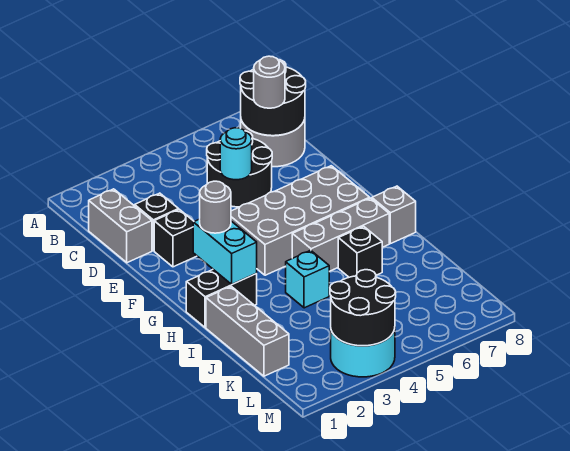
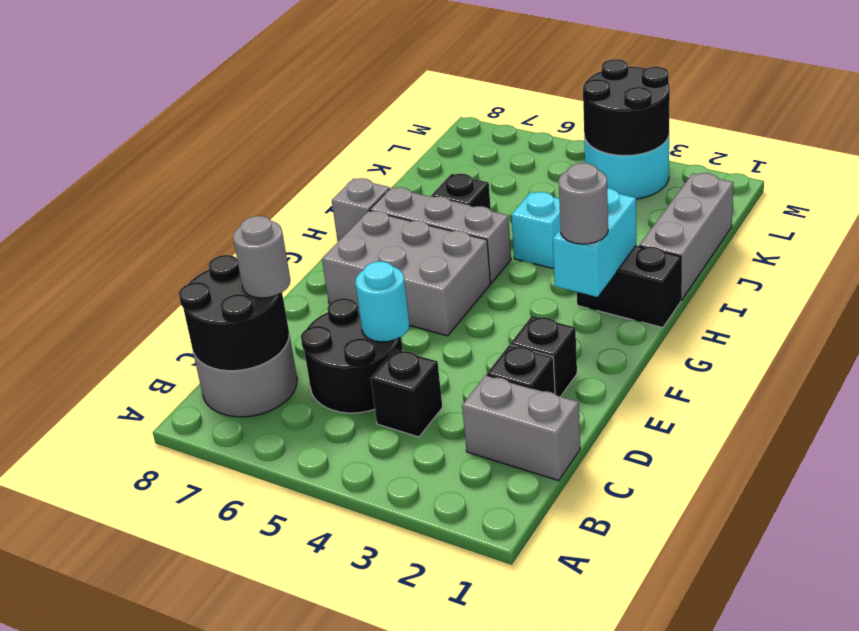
grey 1x2 brick [89,189,152,263] -> grey 1x2 brick turned to [462,375,580,481]
none -> black 1x1 brick [371,349,442,437]
grey 2x4 brick [231,166,370,275] -> grey 2x3 brick [322,211,490,336]

